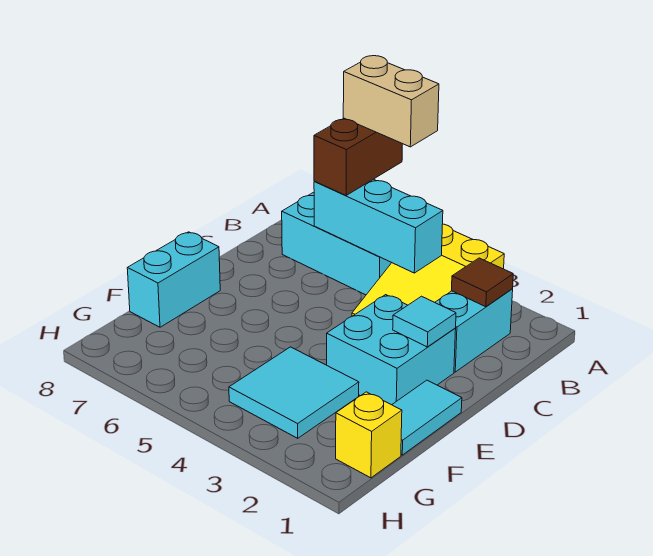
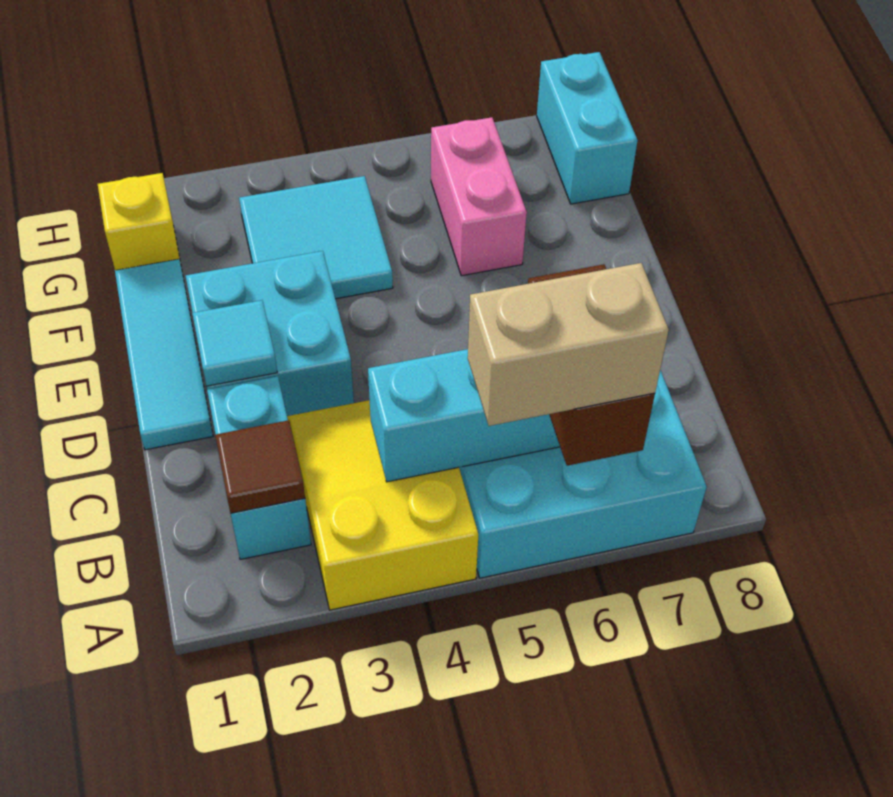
cyan 1x2 tile [392,380,462,455] -> cyan 1x3 tile [115,259,213,450]
cyan 1x2 brick [127,232,220,327] -> cyan 1x2 brick moved to [537,52,638,204]
none -> pink 1x2 brick [431,117,527,276]

